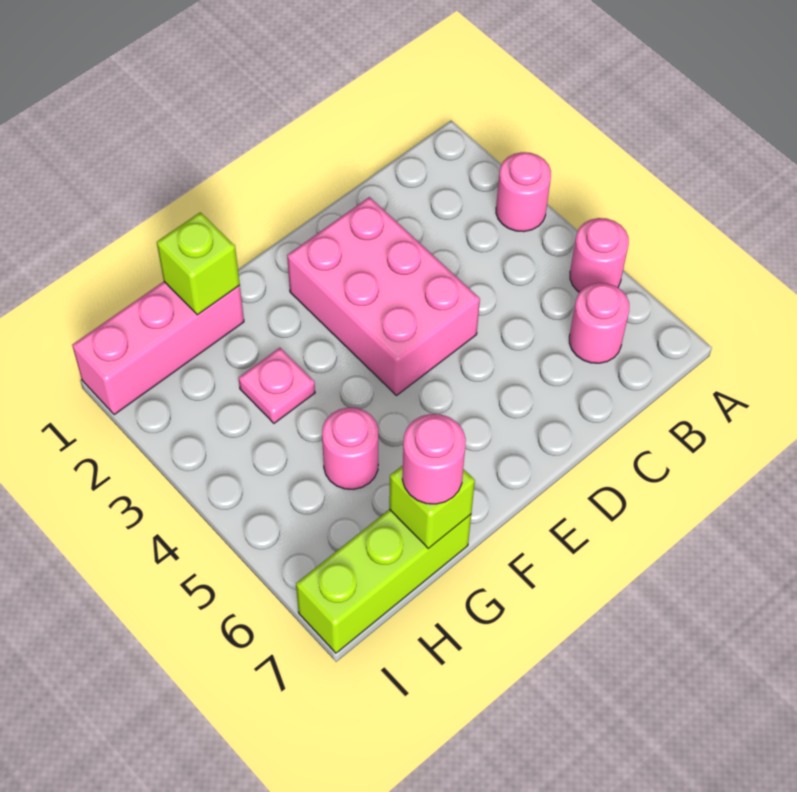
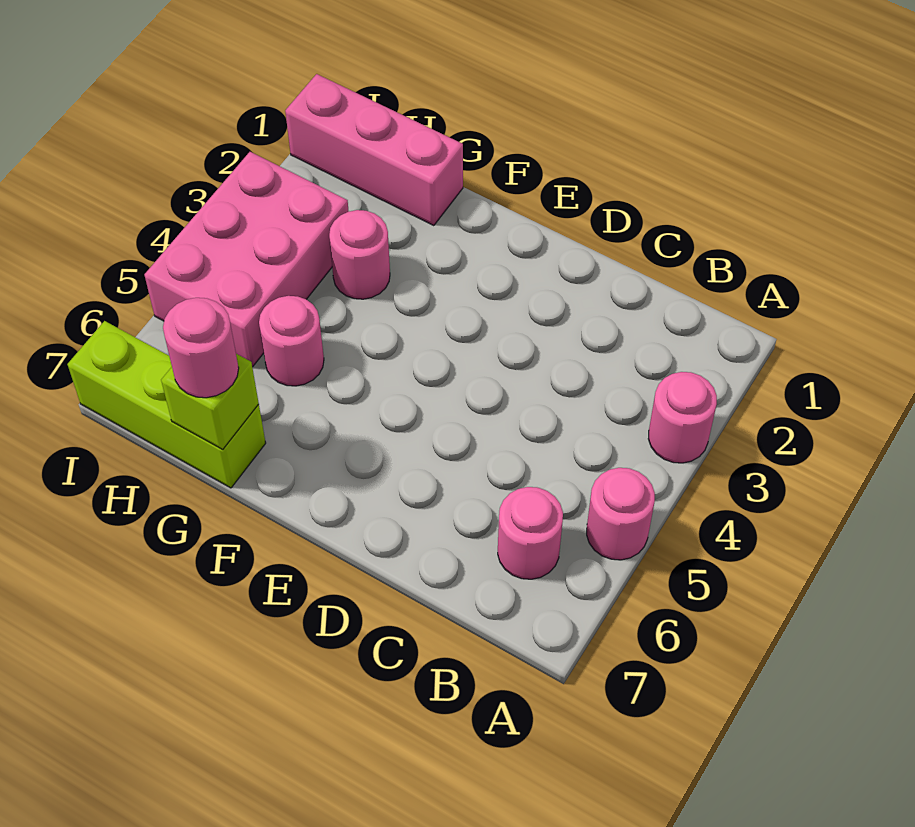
pink 2x3 brick [287,197,480,395] -> pink 2x3 brick moved to [145,152,349,367]
lime 1x1 brick [157,212,240,315] -> none
pink 1x1 plate [239,348,315,423] -> pink 1x1 round brick [329,210,390,299]

